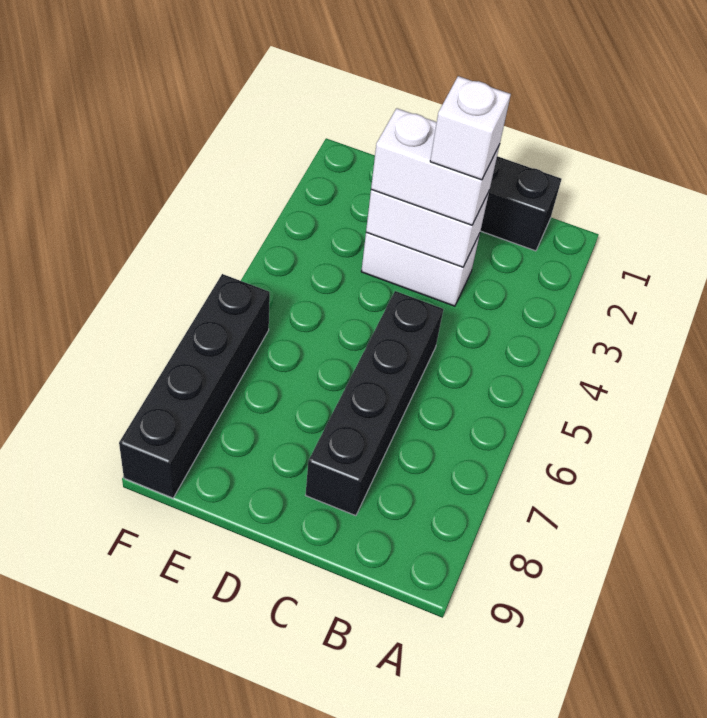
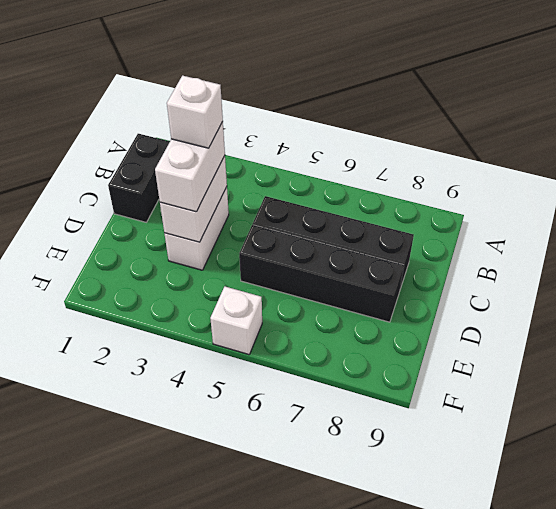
none -> white 1x1 brick [210,286,262,355]
black 1x4 brick [119,274,270,498] -> black 1x4 brick moved to [239,225,404,322]

